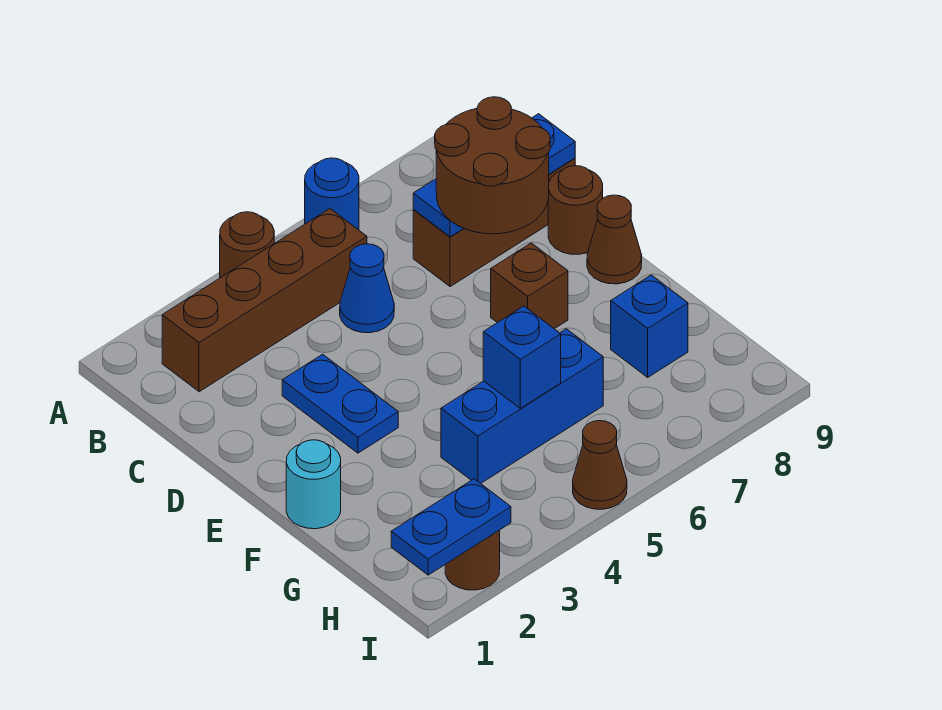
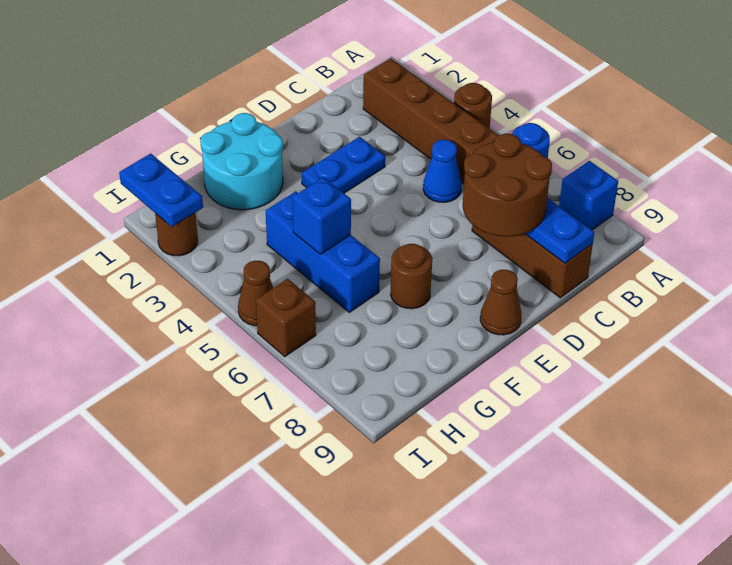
brown 1x1 round brick [548,166,603,254] -> brown 1x1 round brick moved to [391,244,432,309]
brown 1x1 brick [491,243,568,329] -> brown 1x1 brick moved to [256,279,316,357]
cyan 1x1 round brick [286,440,341,529] -> cyan 2x2 round brick [200,113,283,210]
blue 1x1 brick [611,275,688,377] -> blue 1x1 brick moved to [559,161,618,230]

